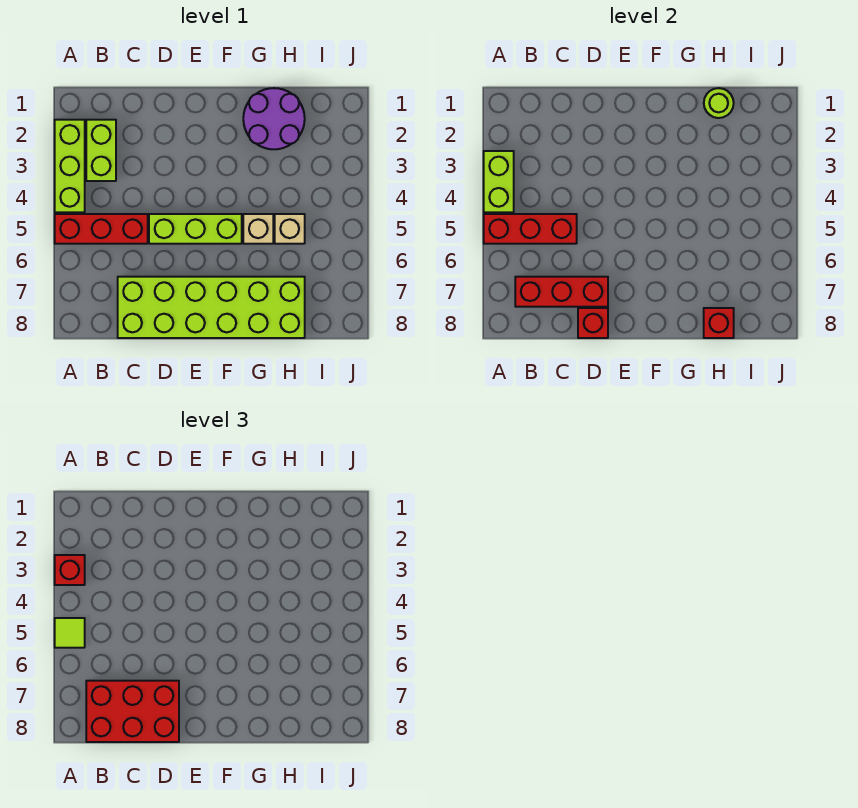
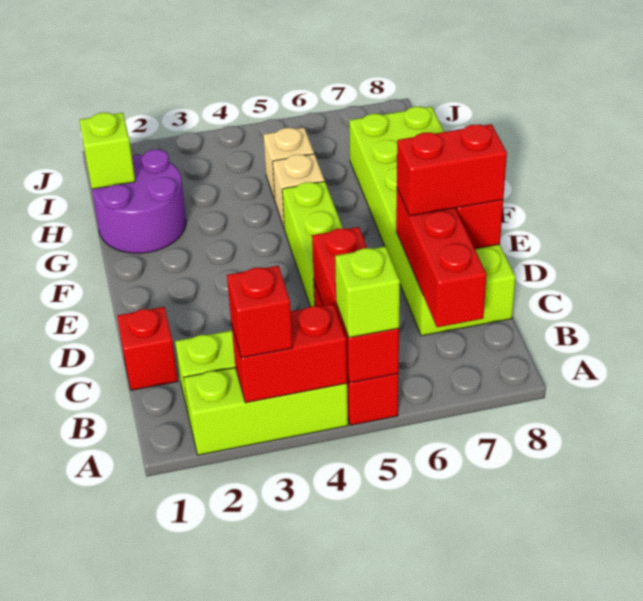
lime 1x2 brick [484,151,514,212] -> red 1x2 brick [231,304,347,403]
lime 1x1 tile [55,618,85,648] -> lime 1x1 brick [335,247,400,338]
red 2x3 brick [86,681,179,742] -> red 1x2 brick [397,124,507,216]
lime 1x1 round brick [704,88,734,118] -> lime 1x1 brick [79,113,135,189]
red 1x1 brick [704,308,734,338] -> red 1x1 brick moved to [117,307,178,390]

